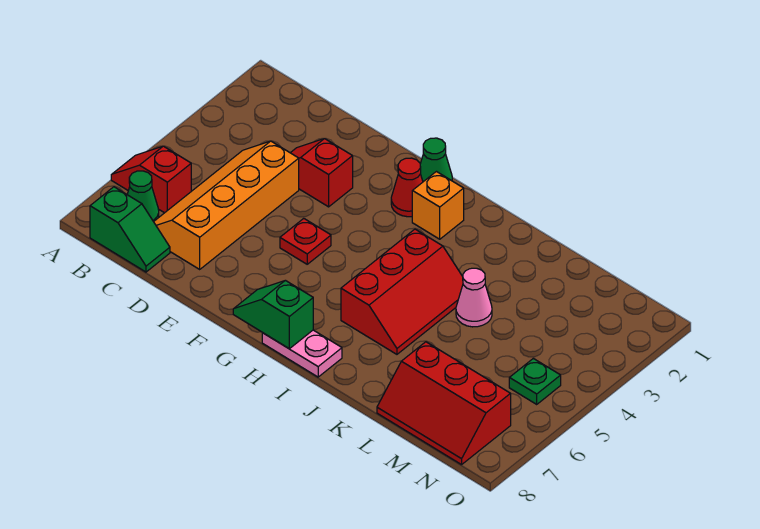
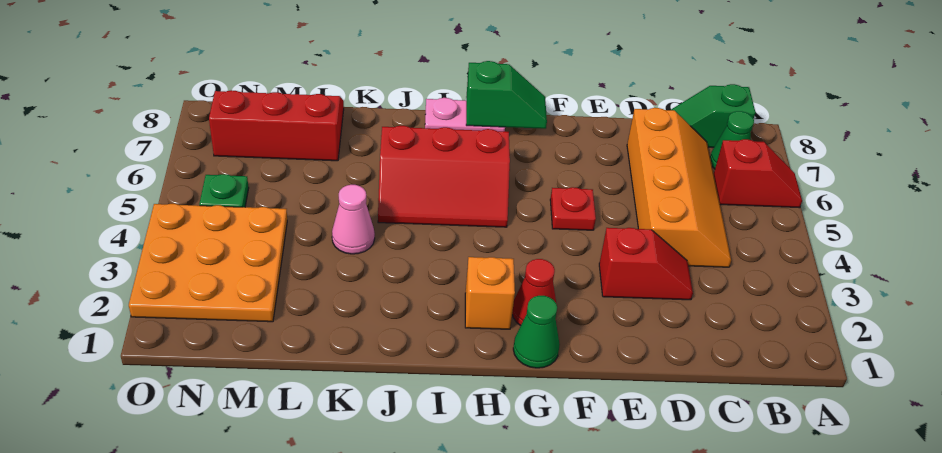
red 2x3 slope [341,229,463,354] -> red 2x3 slope turned to [378,126,510,227]
none -> orange 3x3 plate [129,204,287,322]

